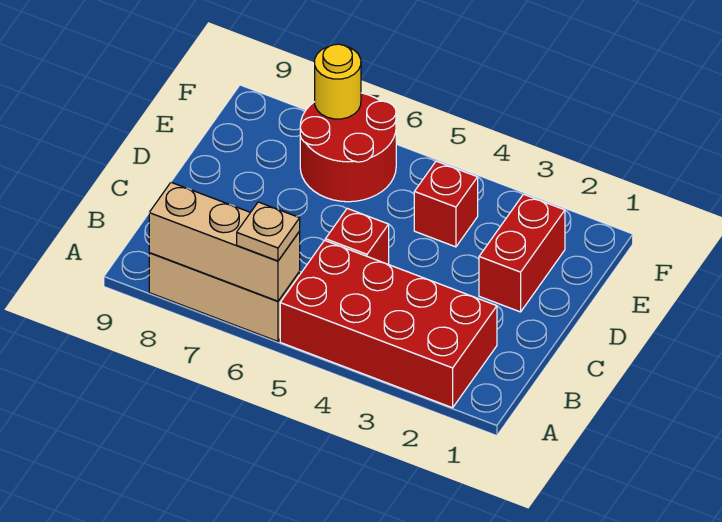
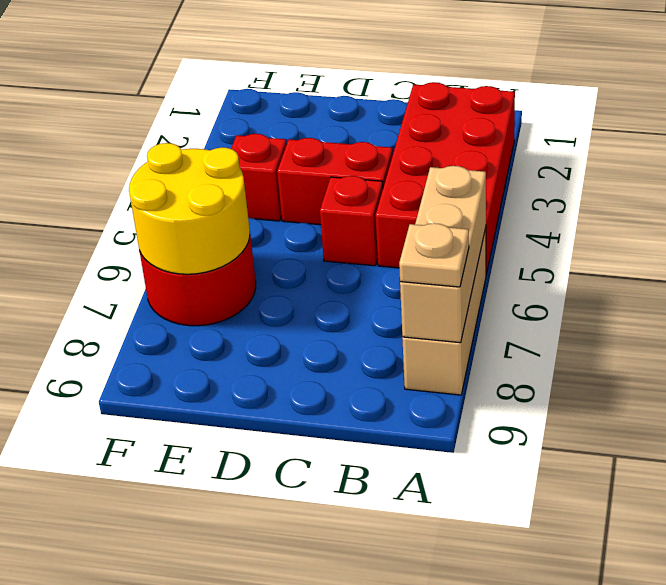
tan 1x1 plate [237,202,300,261] -> tan 1x1 plate moved to [399,223,469,287]
red 1x2 brick [479,194,565,312] -> red 1x2 brick moved to [277,138,393,225]
yellow 1x1 round brick [315,44,361,119] -> yellow 2x2 round brick [129,143,250,274]

